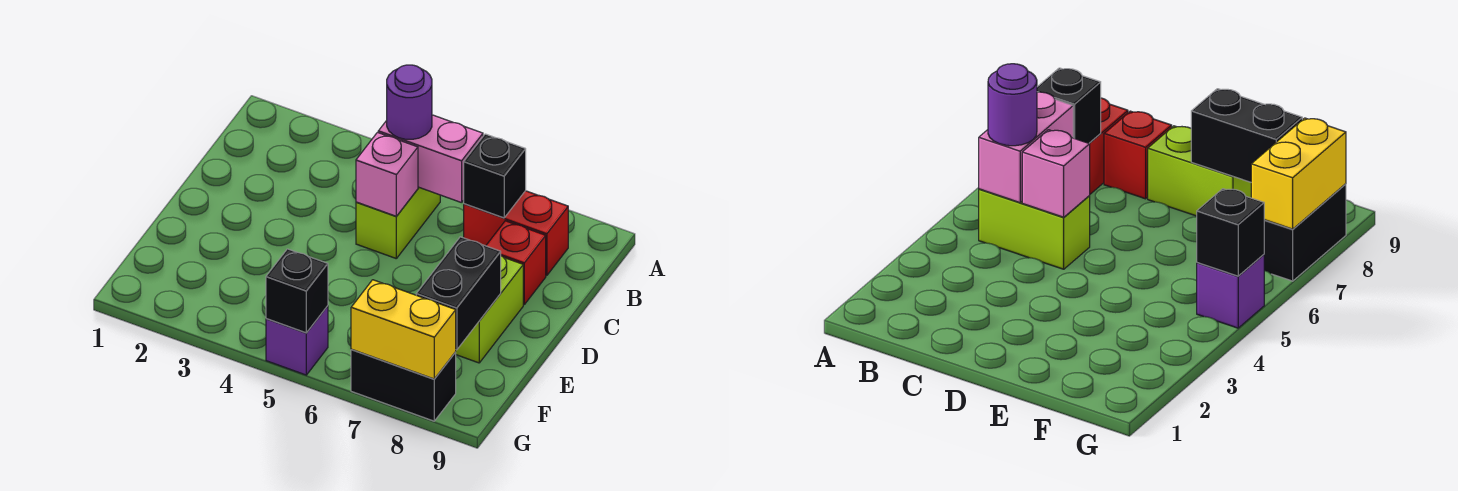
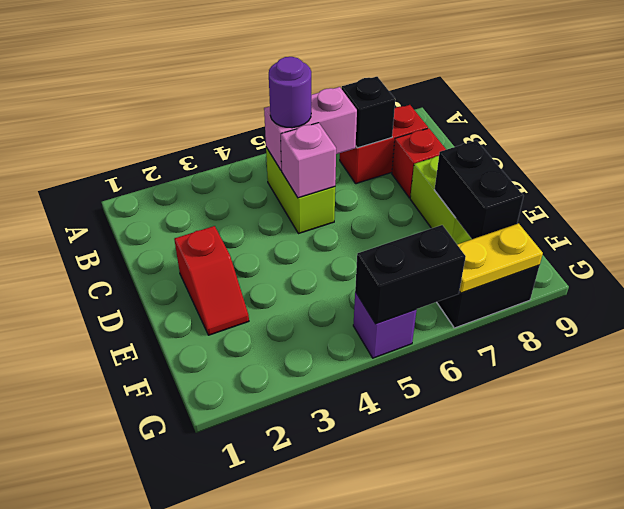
none -> red 1x2 slope [174,226,249,335]
black 1x1 brick [266,249,328,333] -> black 1x2 brick [355,225,466,324]
yellow 1x2 brick [351,280,456,379] -> yellow 1x2 plate [457,223,543,293]

